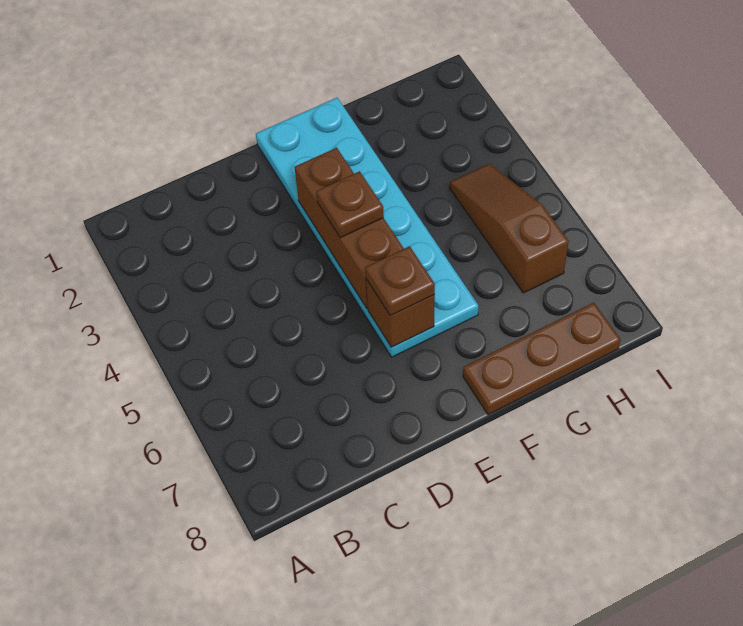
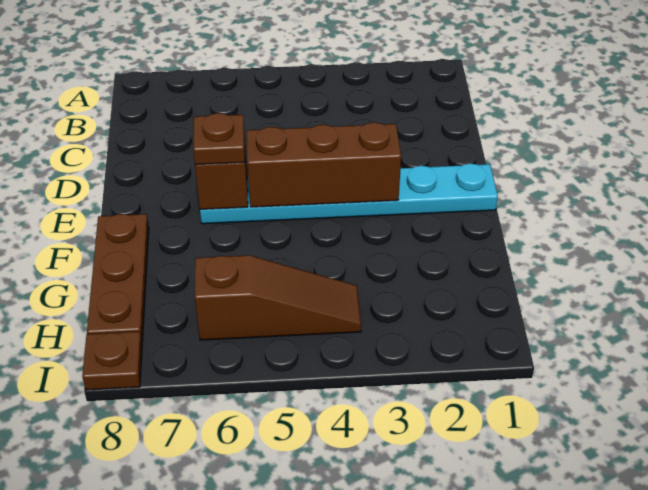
cyan 2x6 plate [256,98,478,357] -> cyan 1x6 plate [200,163,498,224]
brown 1x1 plate [316,171,384,238] -> brown 1x1 plate moved to [82,332,142,390]

